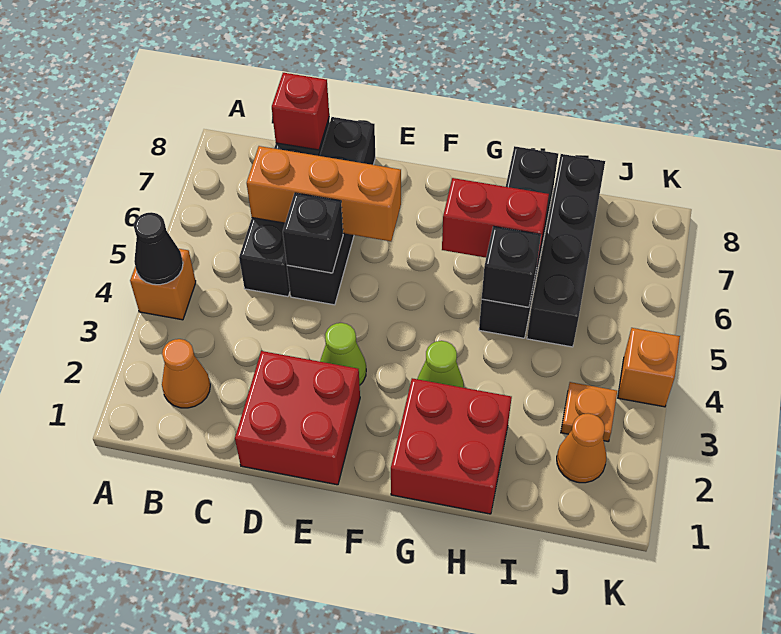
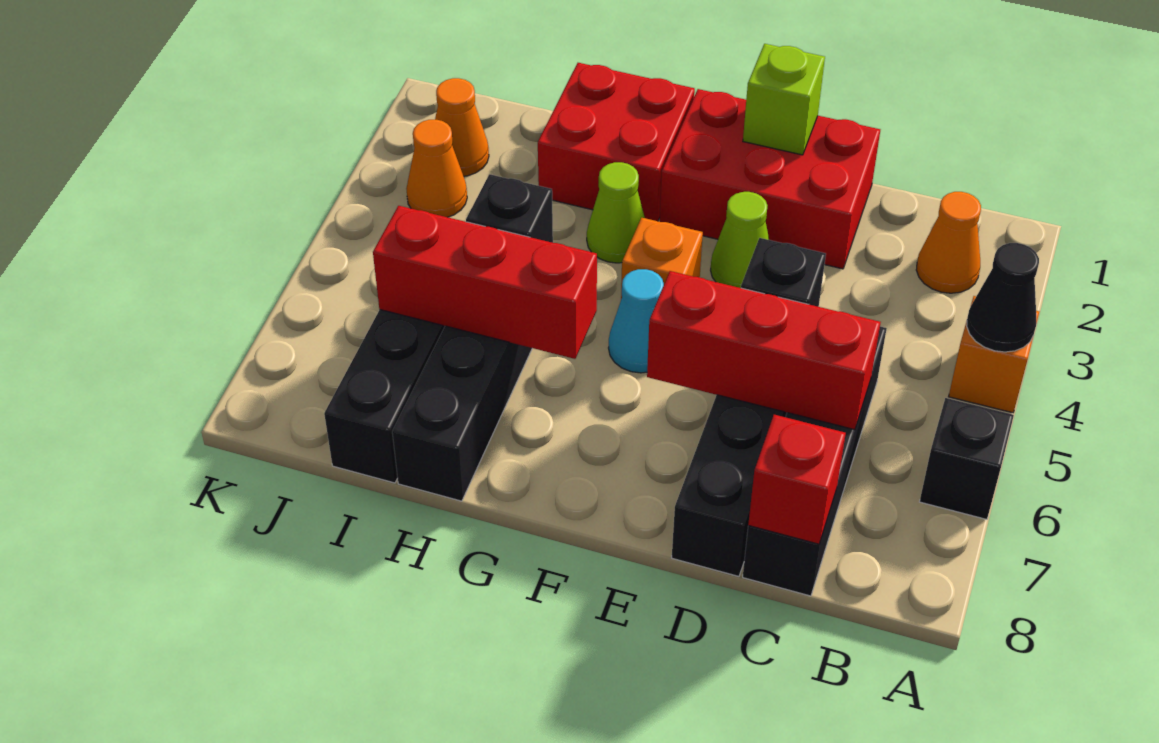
none -> black 1x1 brick [920,398,1014,519]
orange 1x3 brick [247,146,401,241] -> red 1x3 brick [647,271,881,430]
red 2x2 brick [235,351,360,485] -> red 2x3 brick [660,89,880,269]
none -> lime 1x1 brick [743,44,825,155]
none -> cyan 1x1 cone [609,269,664,373]
red 1x2 brick [442,178,549,258] -> red 1x3 brick [373,206,597,359]
orange 1x1 plate [561,382,617,442] -> orange 1x1 cone [406,120,467,217]
orange 1x1 brick [618,328,680,407] -> orange 1x1 brick moved to [621,218,703,299]

